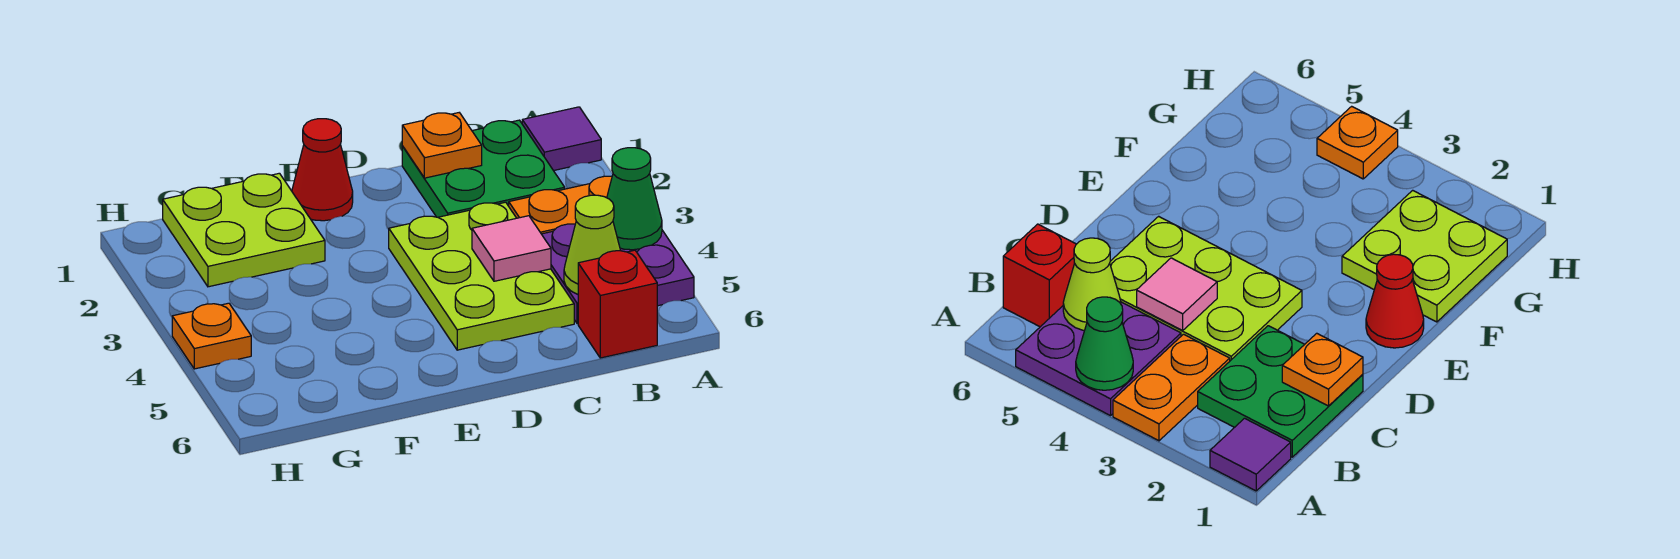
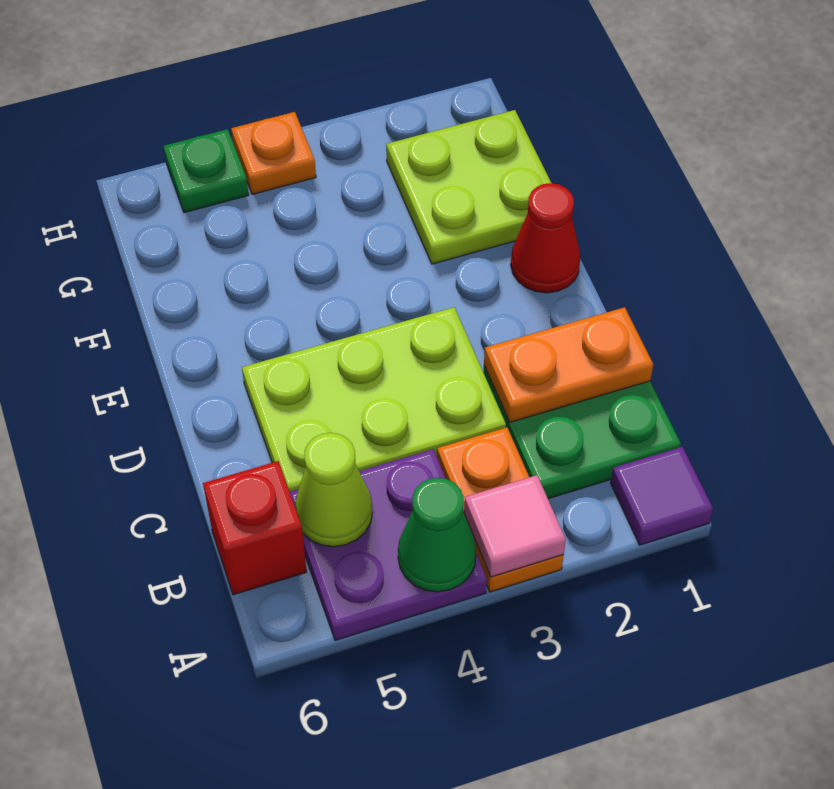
orange 1x1 plate [402,113,482,178] -> orange 1x2 plate [484,307,653,422]
pink 1x1 tile [472,216,551,281] -> pink 1x1 tile moved to [464,475,566,577]
none -> green 1x1 plate [163,129,249,213]

